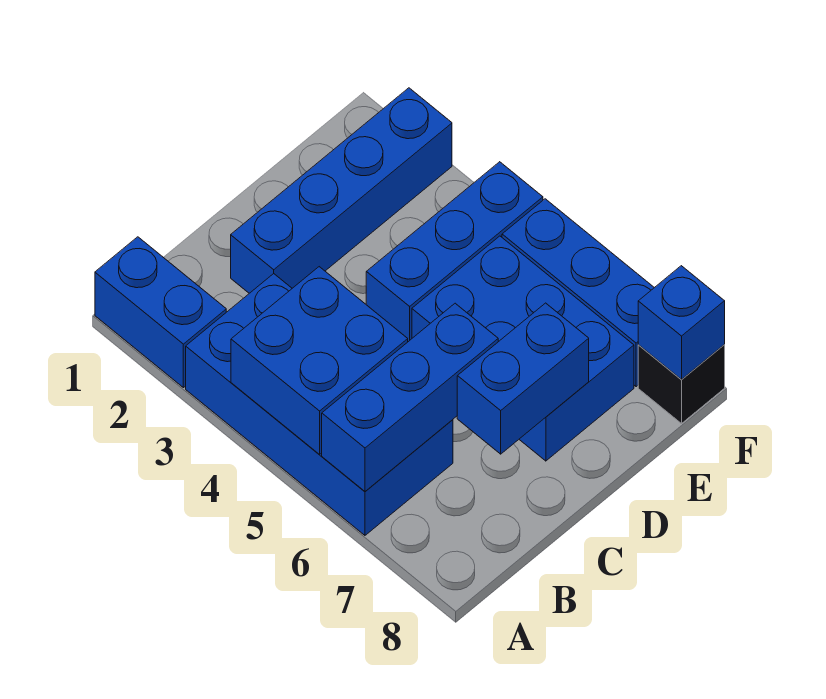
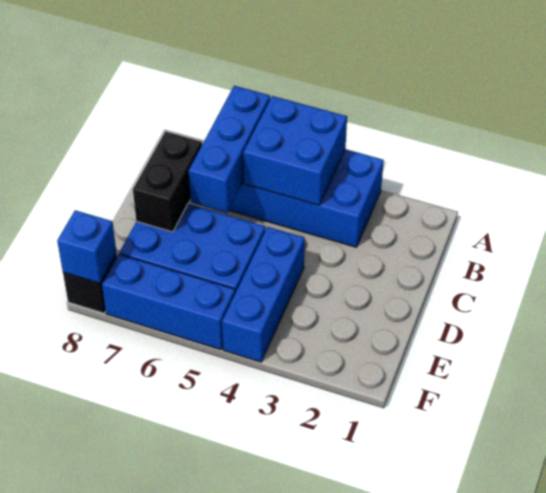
blue 1x2 brick [95,237,226,388] -> none
blue 1x4 brick [231,88,452,293] -> none
blue 1x2 brick [457,303,589,454] -> black 1x2 brick [133,131,202,232]

